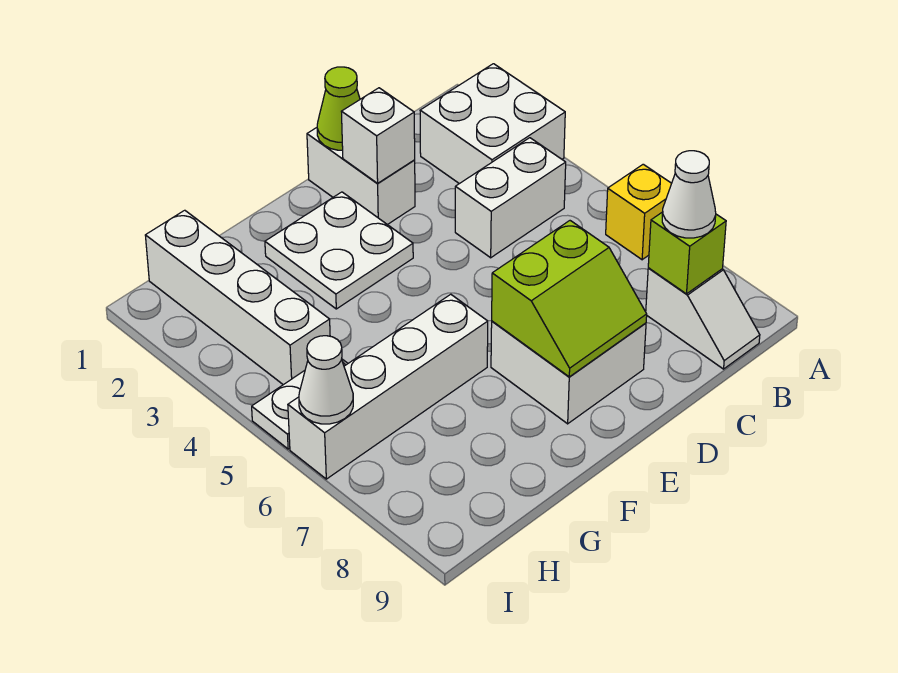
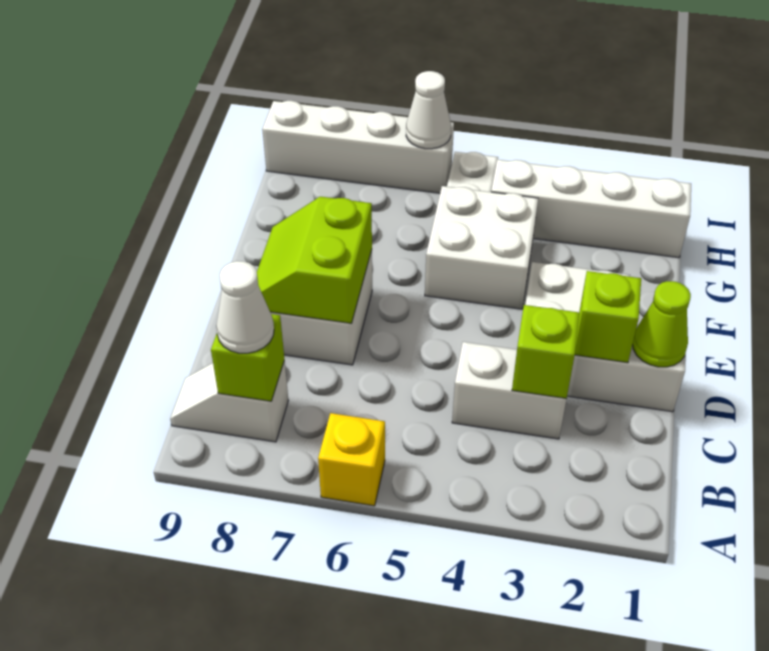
white 2x2 brick [420,64,565,184] -> white 2x2 brick moved to [425,186,538,309]
white 1x2 brick [455,138,566,258] -> white 1x2 brick turned to [452,342,566,439]
none -> lime 1x1 brick [512,305,579,399]
white 1x1 brick [341,88,415,183] -> lime 1x1 brick [575,271,641,363]
white 1x4 brick [288,294,488,479] -> white 1x4 brick turned to [262,101,454,193]

